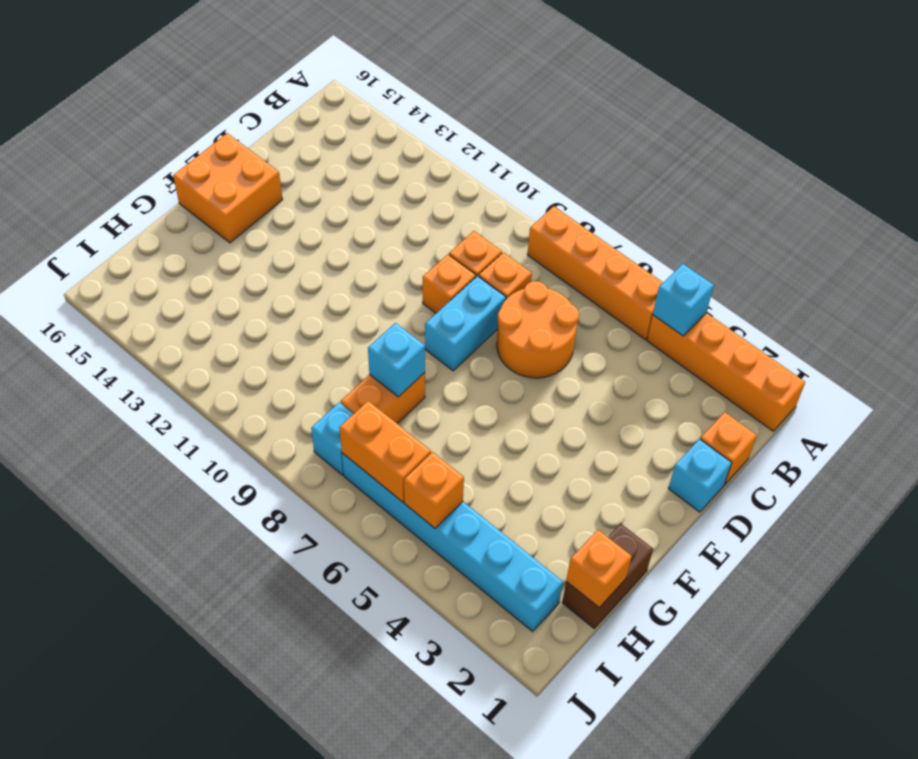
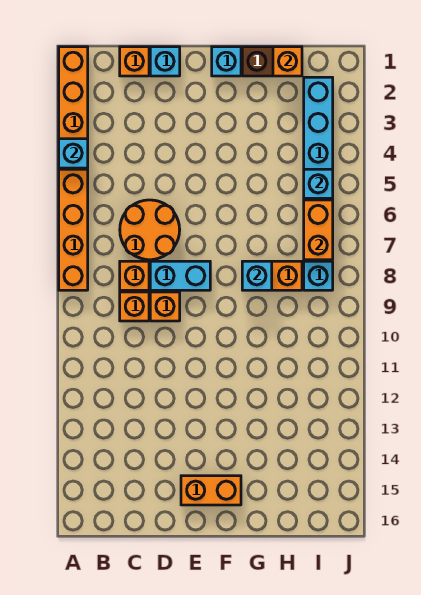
orange 2x2 brick [173,133,283,243] -> orange 1x2 brick [181,476,241,505]
none -> cyan 1x1 brick [212,47,241,76]
orange 1x1 brick [404,452,464,528] -> cyan 1x1 brick [304,169,333,198]

